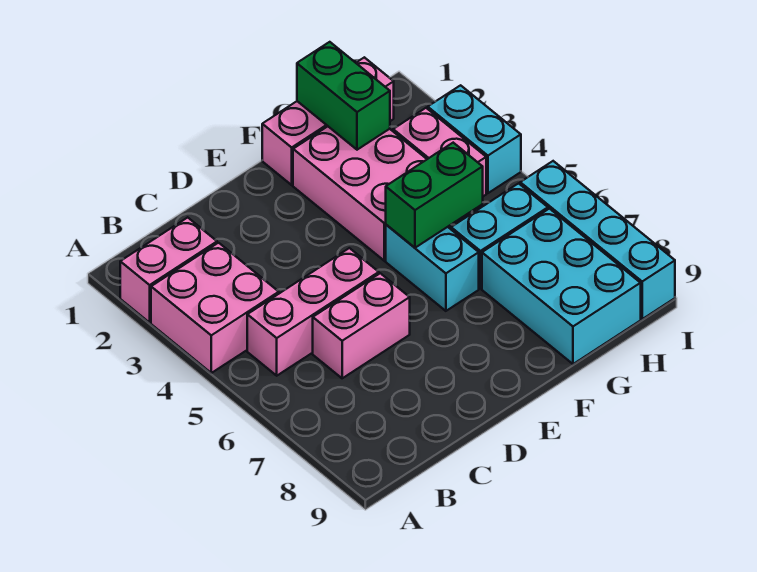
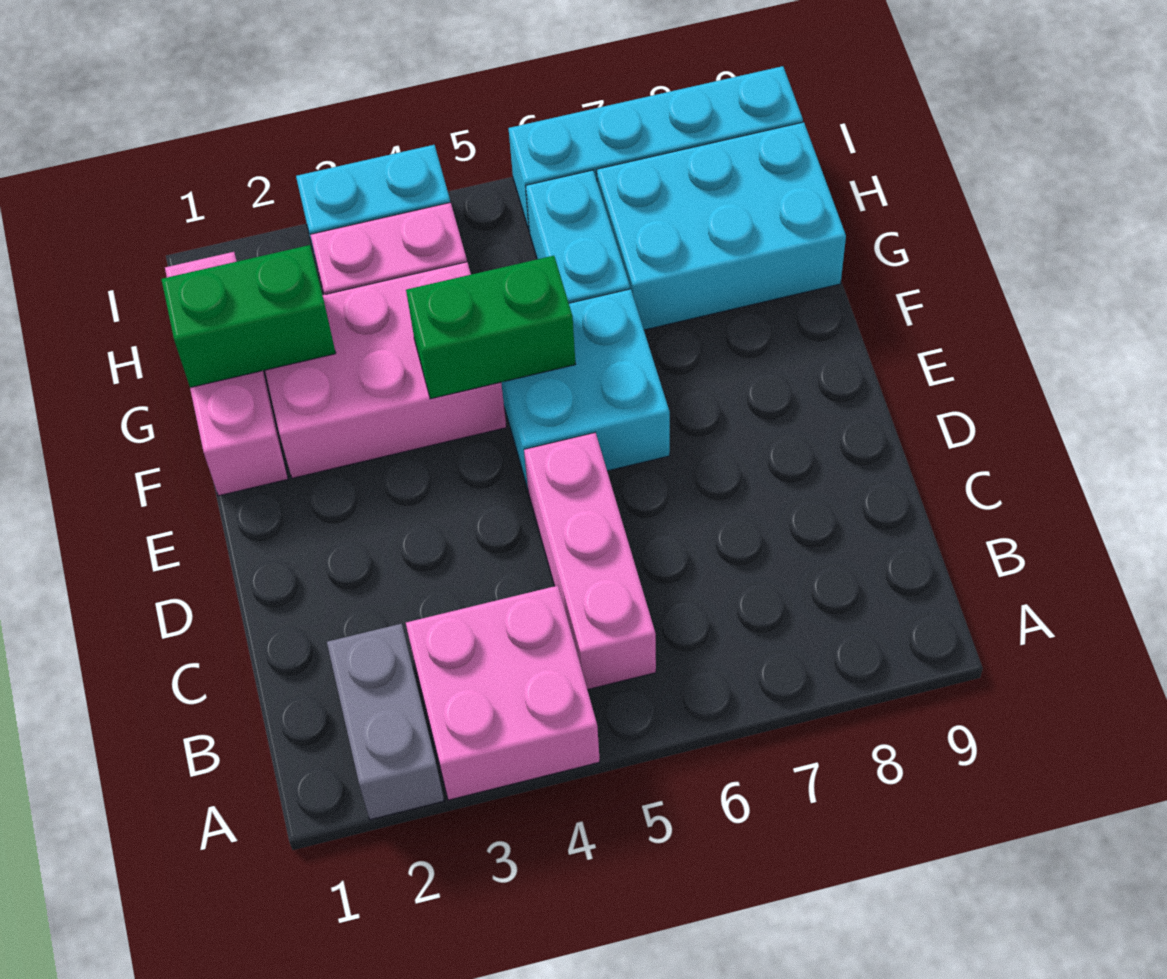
pink 1x2 brick [120,217,217,323] -> grey 1x2 brick [327,624,444,820]
pink 1x2 brick [313,273,410,378] -> none
cyan 1x2 brick [386,225,479,311] -> cyan 2x2 brick [501,289,670,490]
green 1x2 brick [386,143,483,248] -> green 1x2 brick turned to [406,256,575,399]

